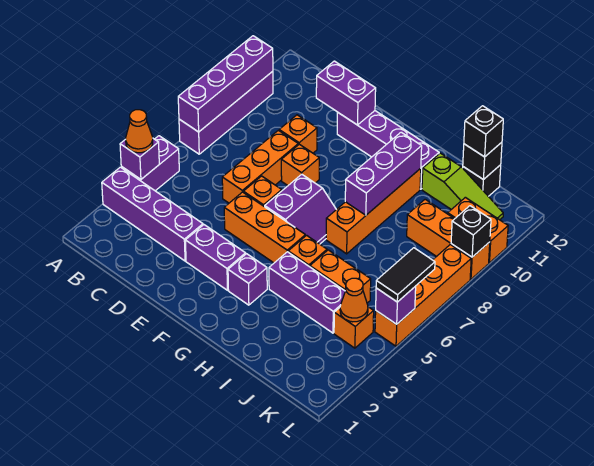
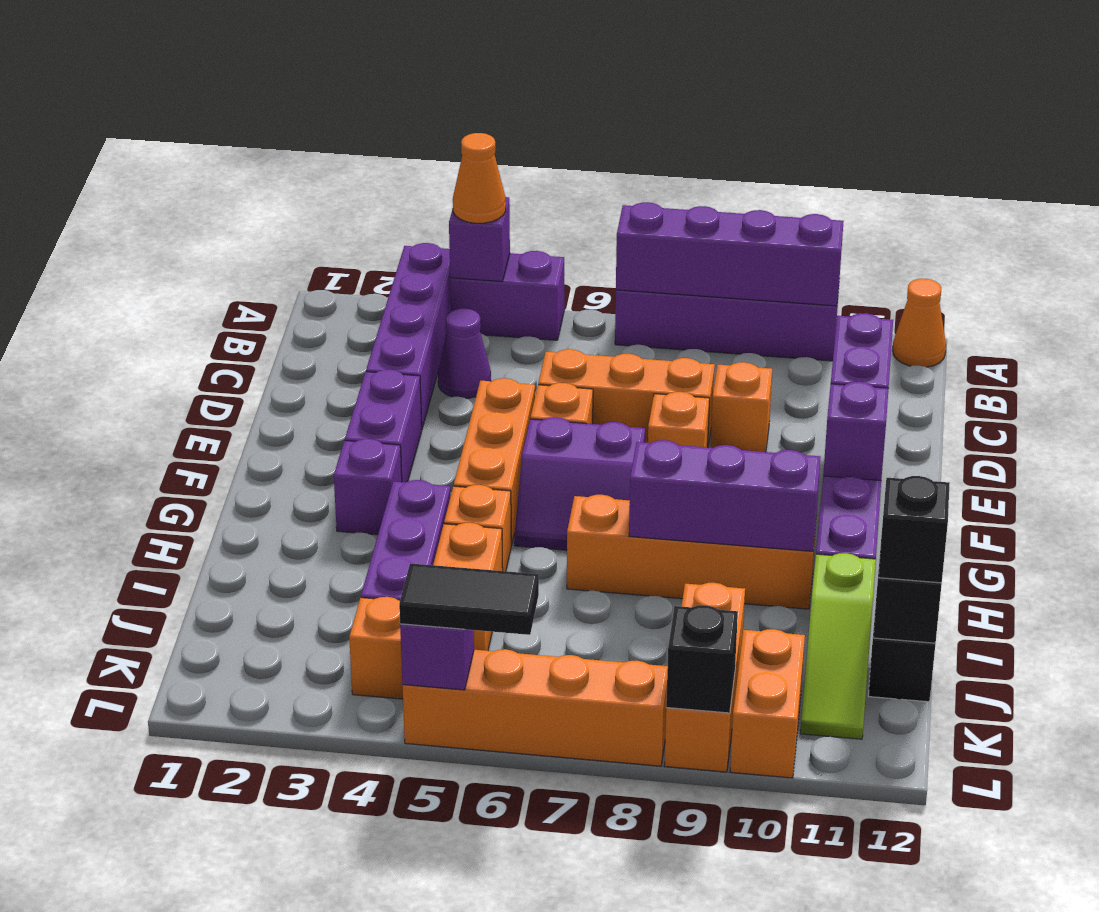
none -> purple 1x1 cone [438,309,491,398]
none -> purple 1x1 brick [823,382,889,480]
orange 1x1 cone [340,278,368,322] -> orange 1x1 cone moved to [893,279,946,367]

